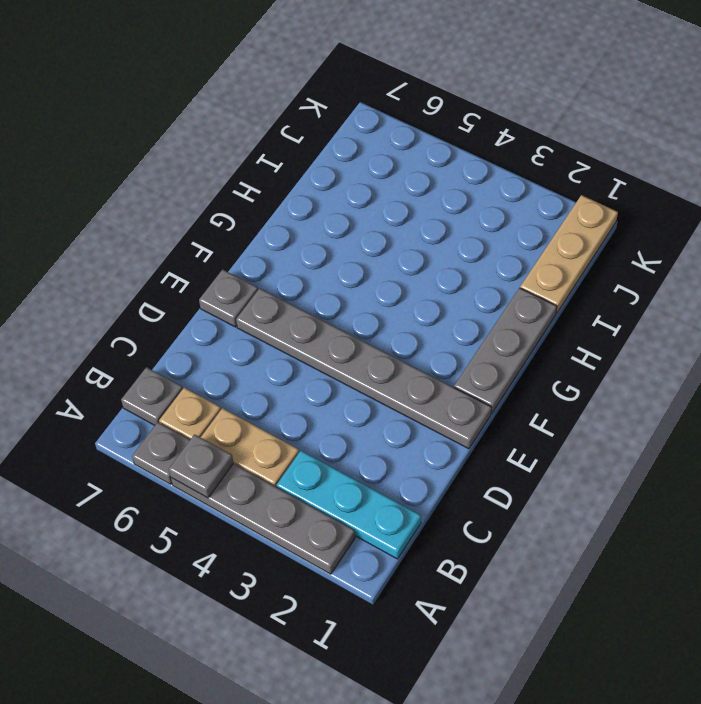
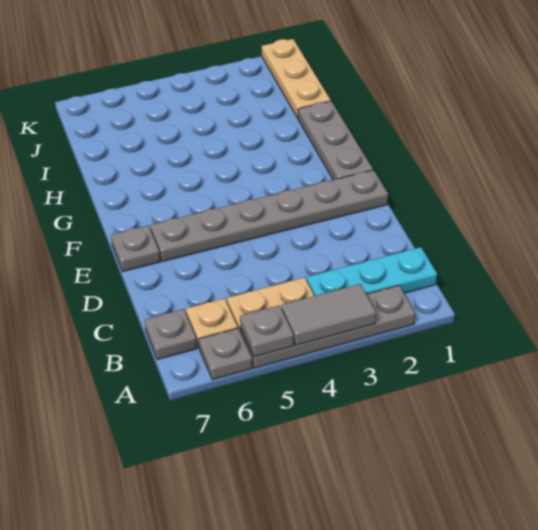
none -> grey 1x2 tile [281,284,376,345]

